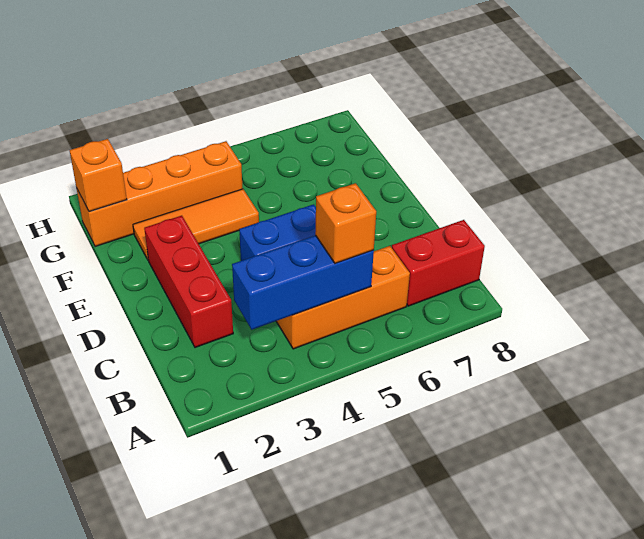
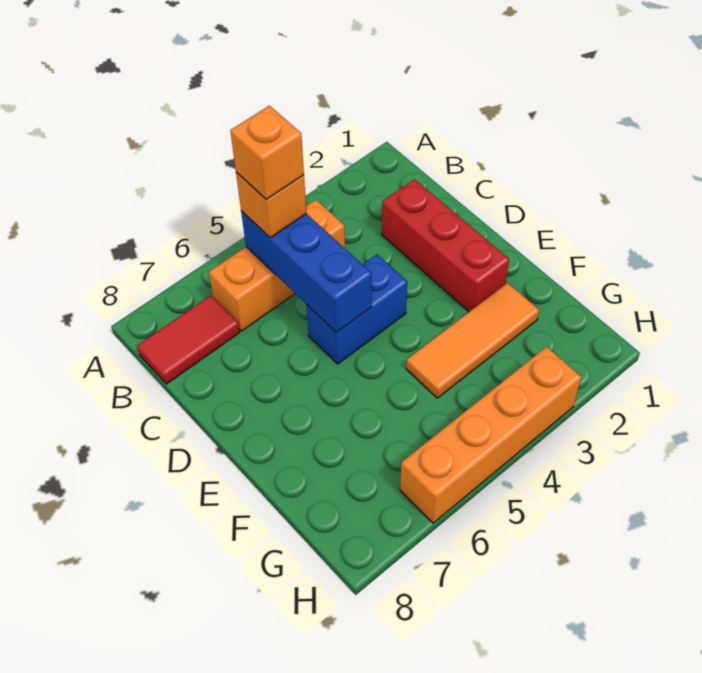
blue 1x3 brick [232,235,374,330] -> blue 1x3 brick turned to [241,211,372,333]
red 1x2 brick [392,220,485,306] -> red 1x2 tile [137,295,240,384]
orange 1x4 brick [76,141,243,247] -> orange 1x4 brick moved to [400,347,581,523]
orange 1x1 brick [70,139,127,212] -> orange 1x1 brick moved to [230,106,304,200]

